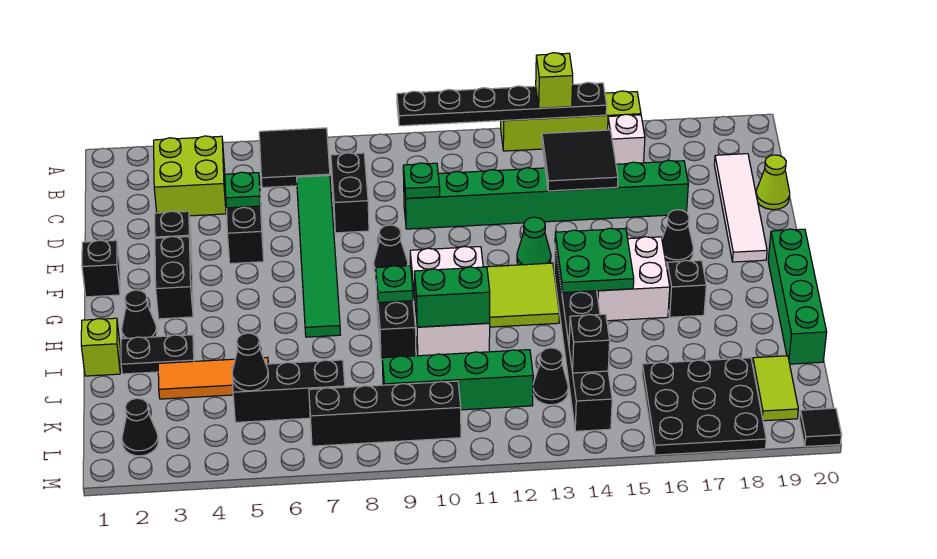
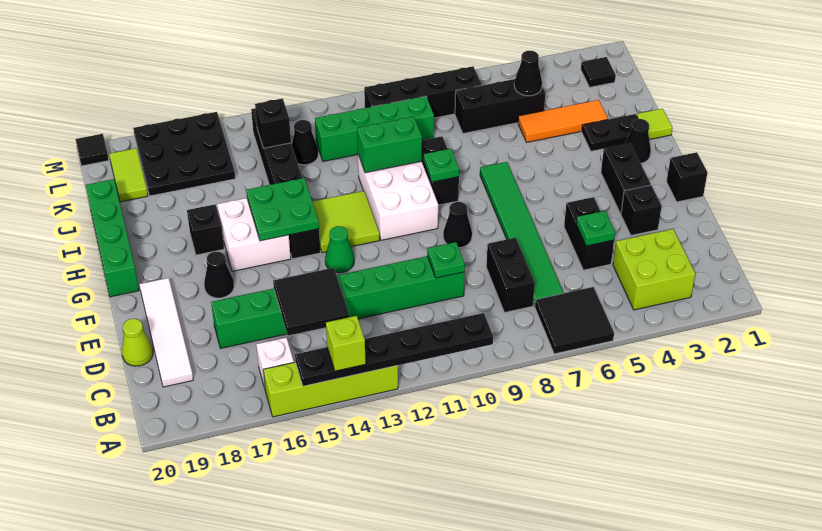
lime 1x1 brick [81,318,120,376] -> lime 1x1 tile [637,109,672,140]
black 1x1 cone [122,398,158,456] -> black 1x1 tile [581,57,616,87]

